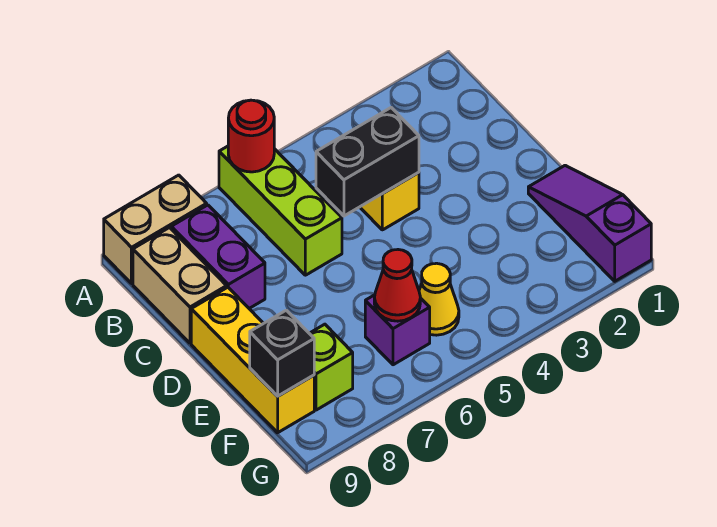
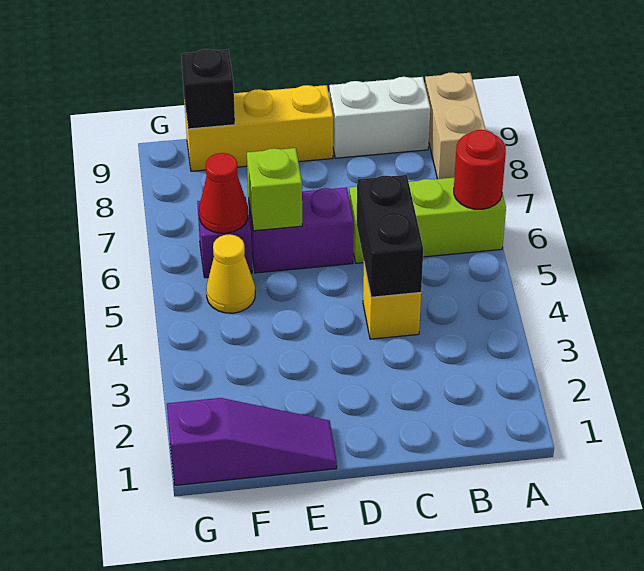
purple 1x2 brick [171,205,265,308] -> purple 1x2 brick moved to [248,187,354,273]
tan 1x2 brick [133,228,227,343] -> white 1x2 brick [329,77,430,158]
lime 1x1 brick [309,324,353,410] -> lime 1x1 brick moved to [247,148,302,231]

